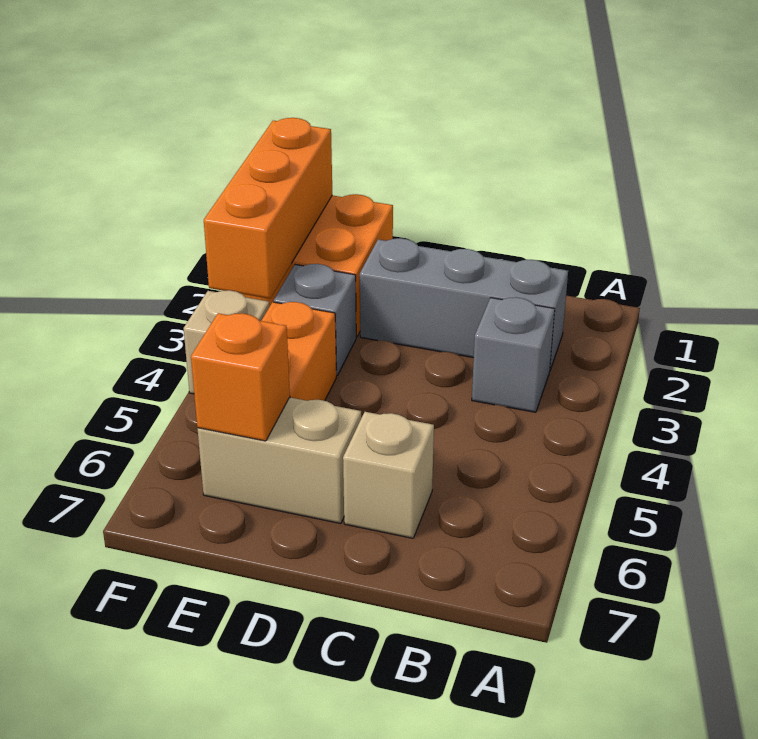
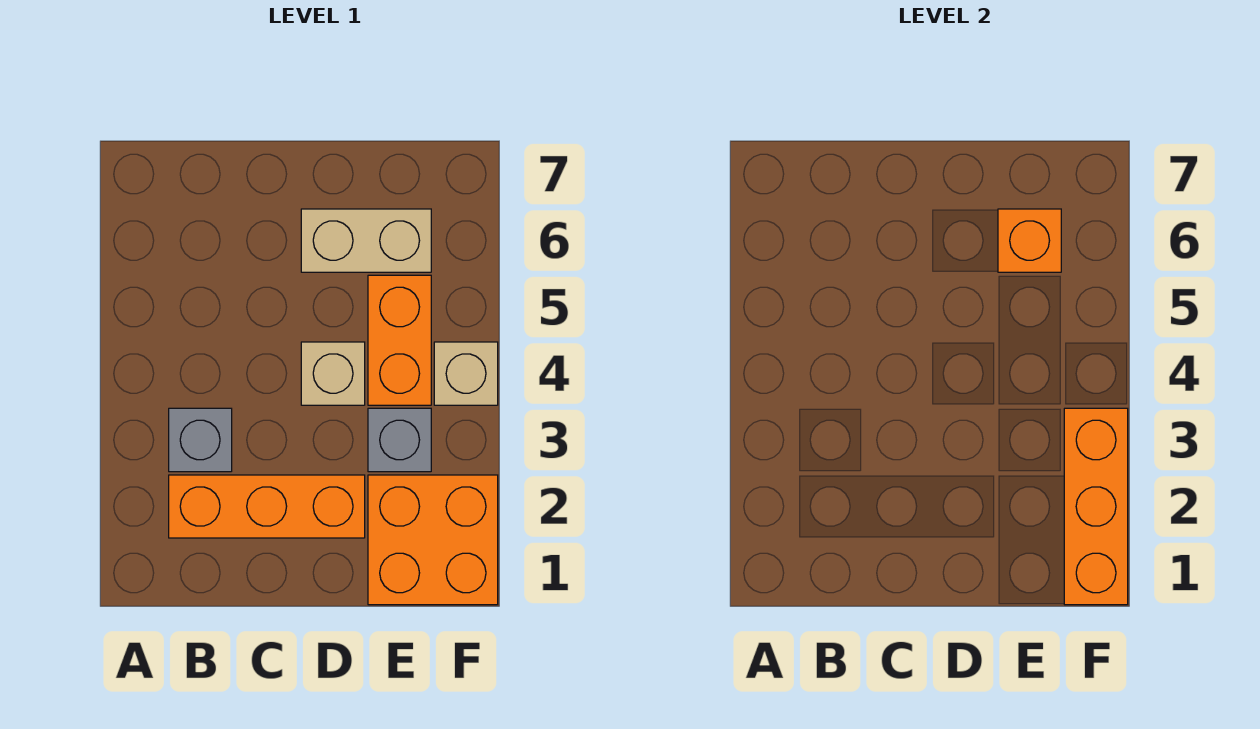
grey 1x3 brick [360,238,568,370] -> orange 1x3 brick [169,475,365,538]
tan 1x1 brick [343,412,434,538] -> tan 1x1 brick moved to [301,342,365,405]

